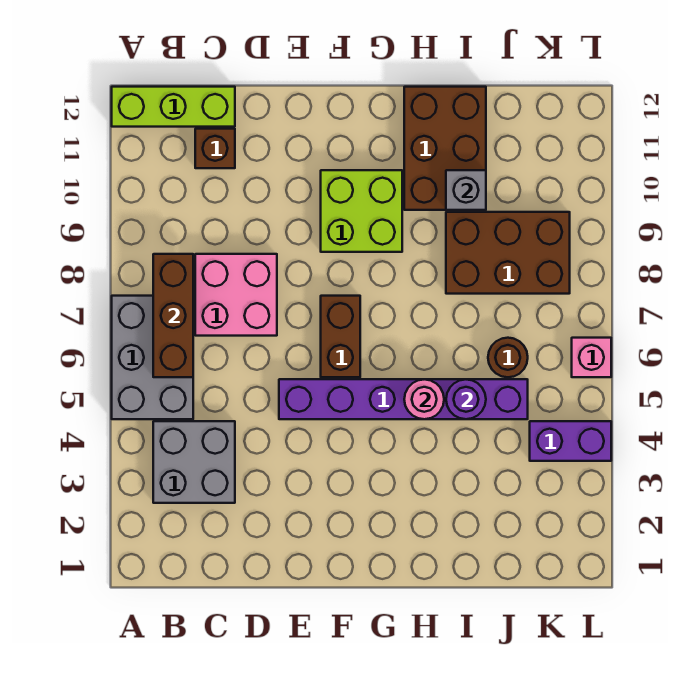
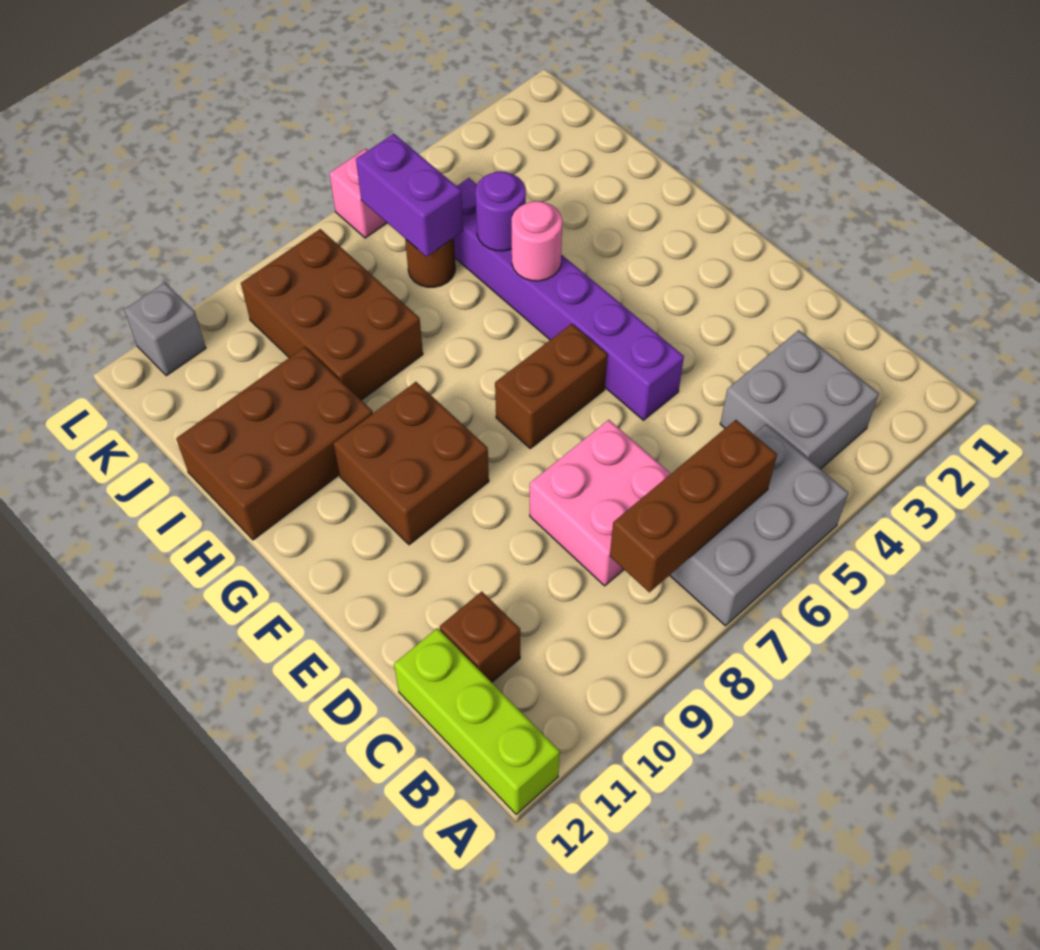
lime 2x2 brick [321,170,402,252] -> brown 2x2 brick [334,382,489,545]
grey 1x1 brick [446,170,486,210] -> grey 1x1 brick moved to [124,283,206,376]
purple 1x2 brick [530,421,611,461] -> purple 1x2 brick moved to [356,134,463,257]

